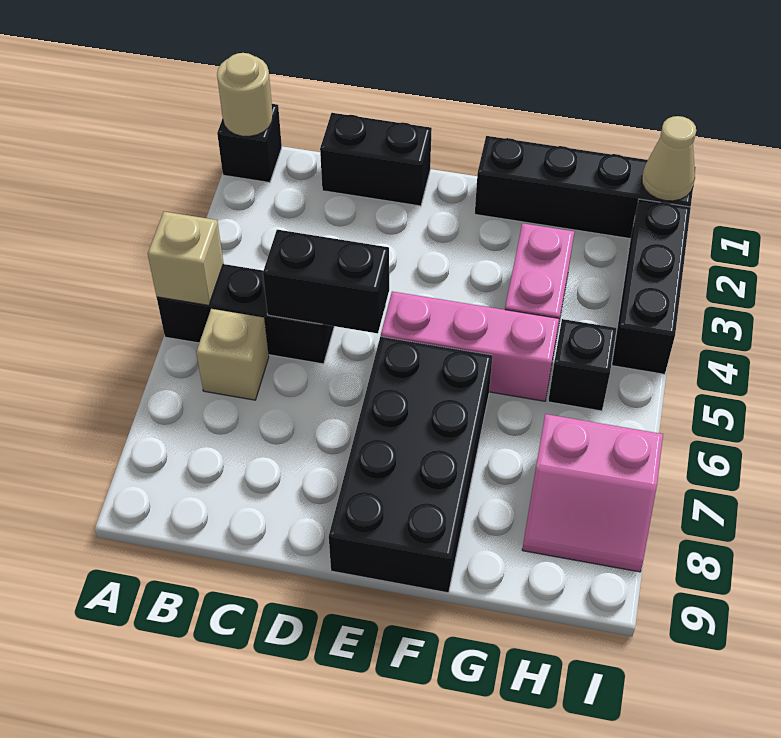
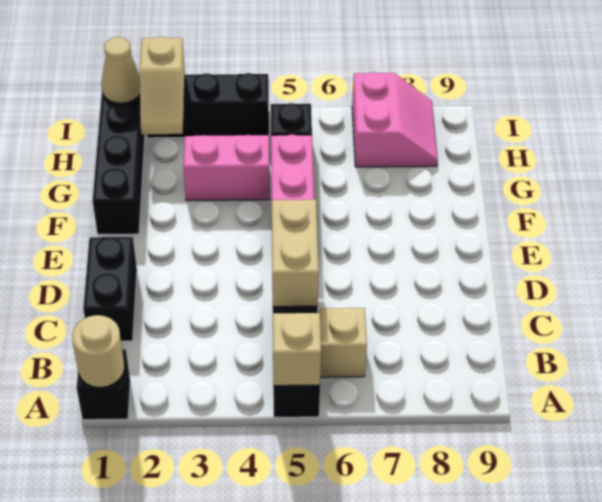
black 1x2 brick [263,230,389,333] -> tan 1x2 brick [272,200,319,307]
black 2x4 brick [329,337,492,593] -> none
none -> tan 1x2 slope [140,37,185,134]

